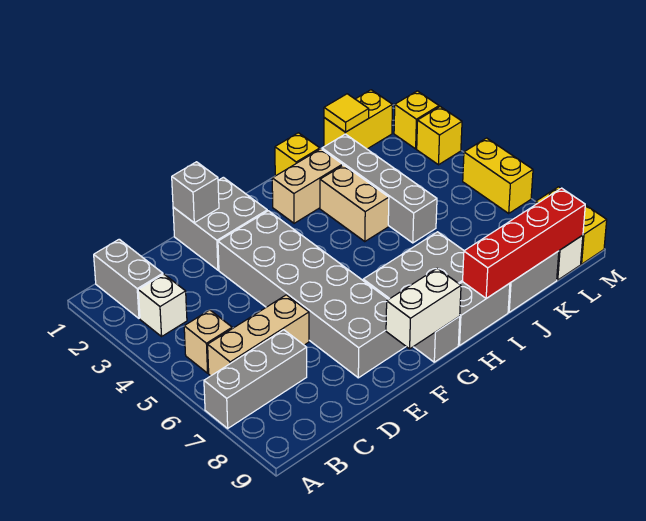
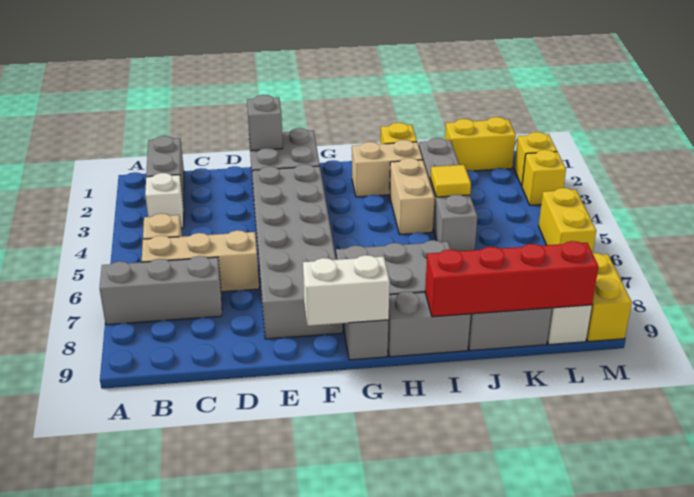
yellow 1x1 tile [324,94,369,132] -> yellow 1x1 tile moved to [430,165,471,197]

